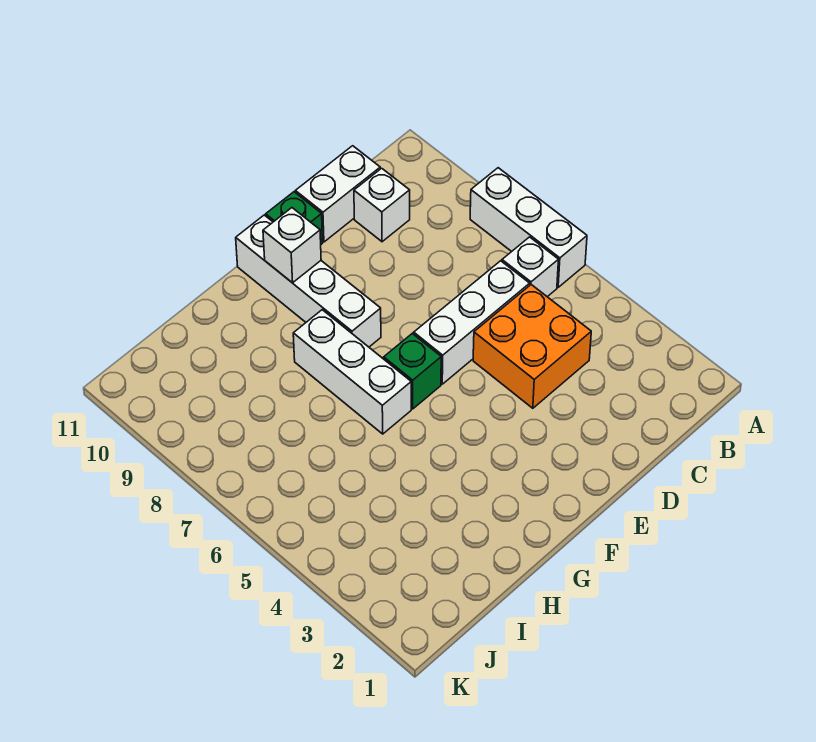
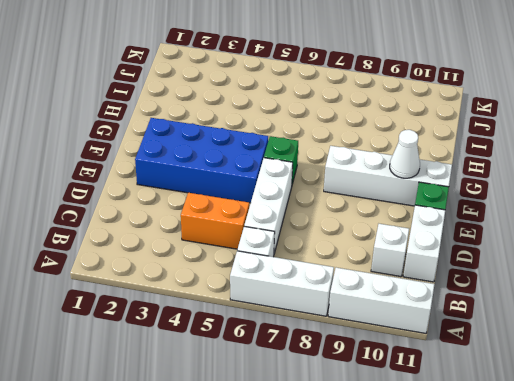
orange 2x2 brick [473,285,591,408] -> orange 1x2 brick [181,193,249,249]
none -> blue 2x4 brick [135,118,268,203]
white 1x1 brick [263,208,321,283] -> white 1x1 cone [390,130,420,178]
white 1x3 brick [293,310,411,434] -> white 1x3 brick moved to [328,268,435,333]

